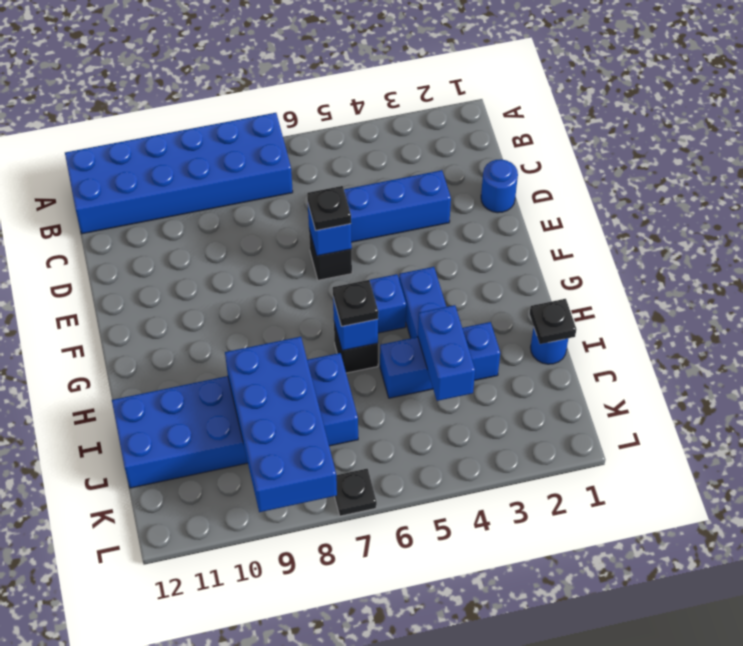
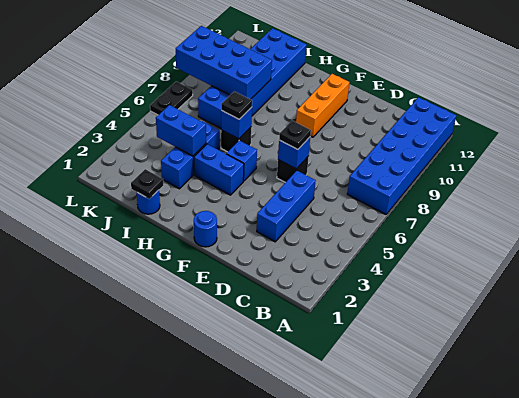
blue 1x1 round brick [481,159,518,213] -> blue 1x1 round brick moved to [194,211,217,247]
none -> orange 1x3 brick [296,74,350,137]
black 1x1 plate [335,469,377,516] -> black 1x2 plate [150,82,193,115]

